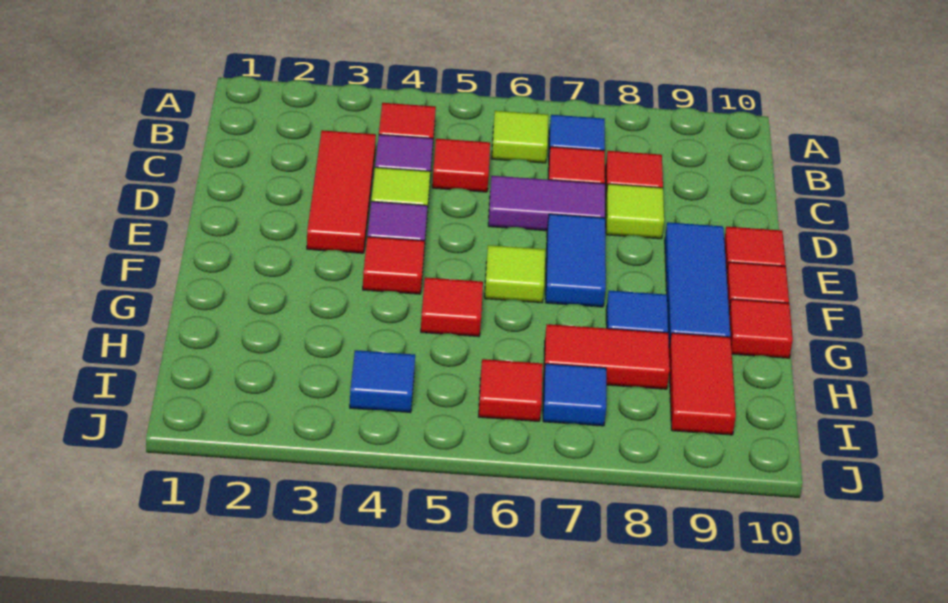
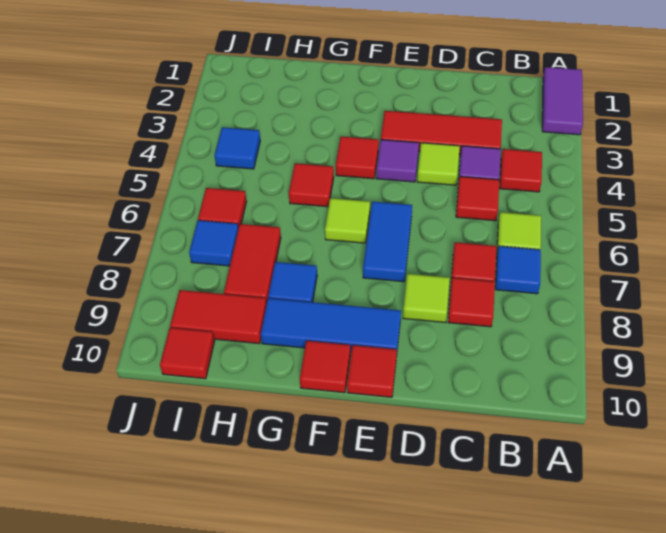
purple 1x2 tile [488,176,605,231] -> purple 1x2 tile moved to [542,67,583,135]
blue 1x2 tile [546,214,606,307] -> blue 1x2 tile turned to [363,202,412,282]
red 1x1 tile [729,299,793,358] -> red 1x1 tile moved to [160,328,215,379]

